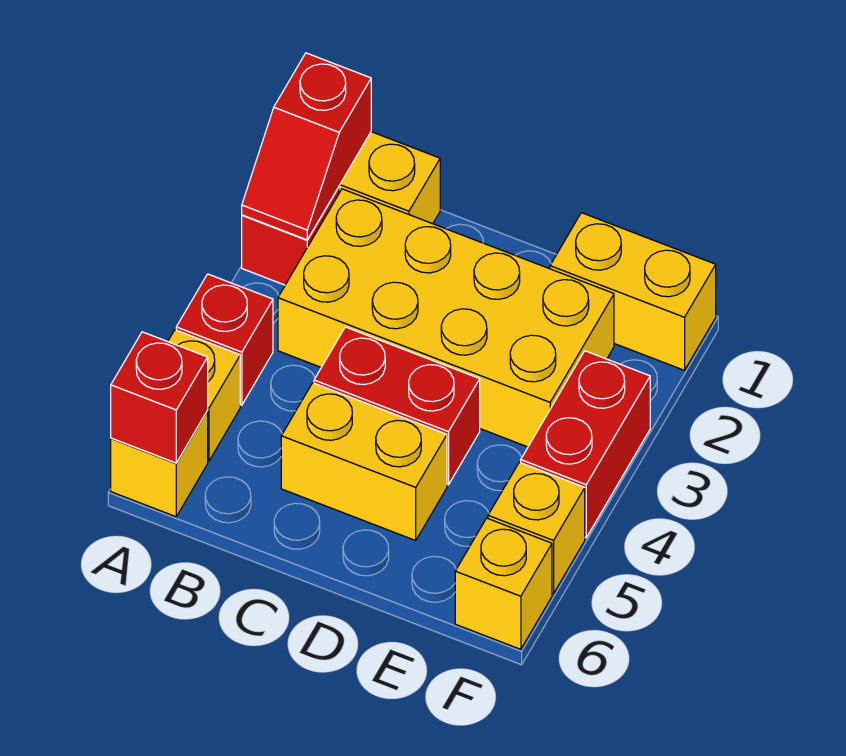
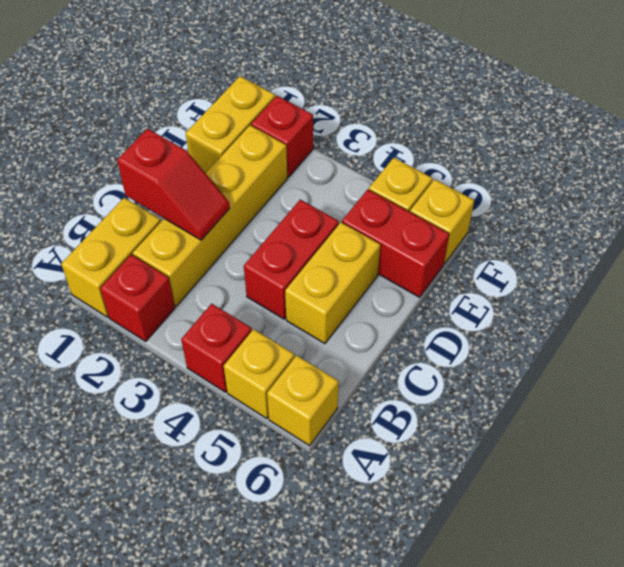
red 1x2 slope [242,53,371,240] -> red 1x2 slope moved to [117,129,230,240]
red 1x1 brick [111,332,208,463] -> red 1x1 brick moved to [251,96,313,177]
yellow 2x4 brick [278,189,614,447] -> yellow 1x4 brick [133,125,287,306]
red 1x2 brick [521,351,650,538] -> red 1x2 brick moved to [342,190,449,297]

